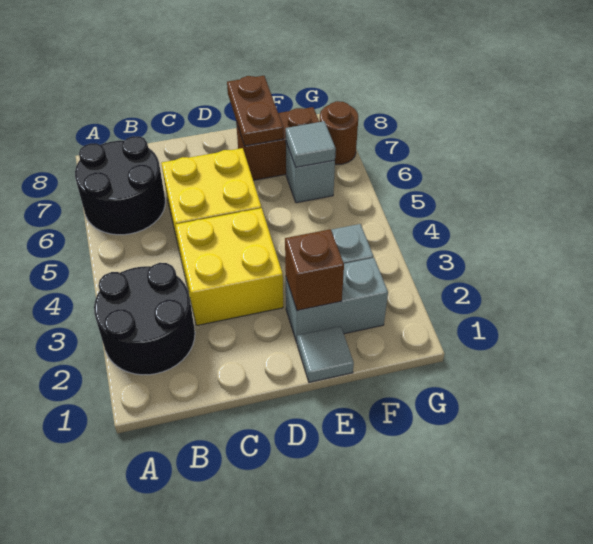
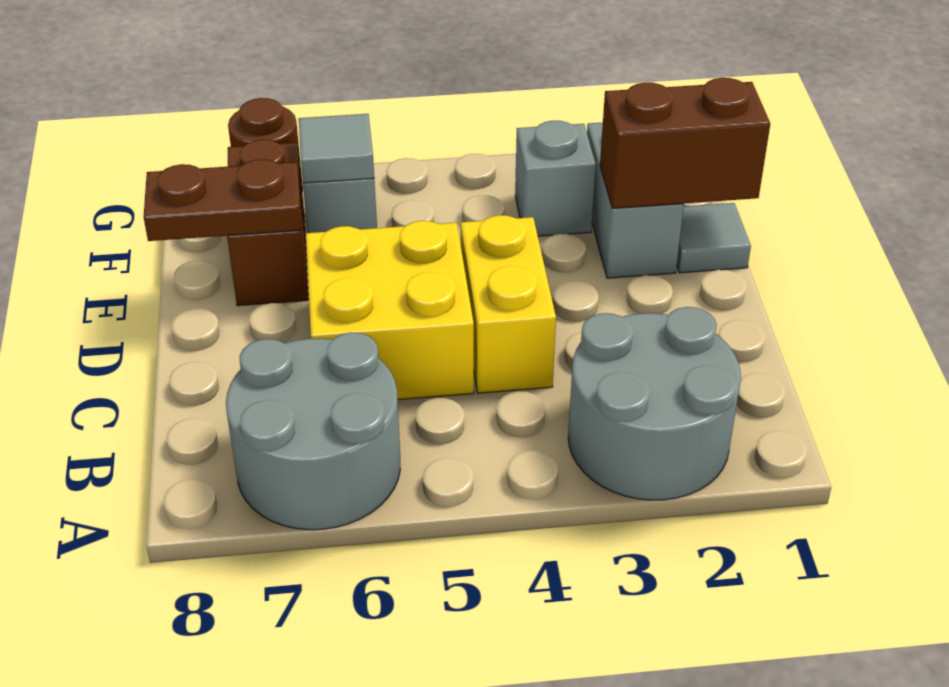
black 2x2 round brick [94,263,195,375] -> grey 2x2 round brick [568,307,741,500]
black 2x2 round brick [75,136,165,235] -> grey 2x2 round brick [226,332,400,530]
yellow 2x2 brick [176,208,283,326] -> yellow 1x2 brick [461,215,556,393]
brown 1x1 brick [285,229,344,311] -> brown 1x2 brick [600,78,770,209]

